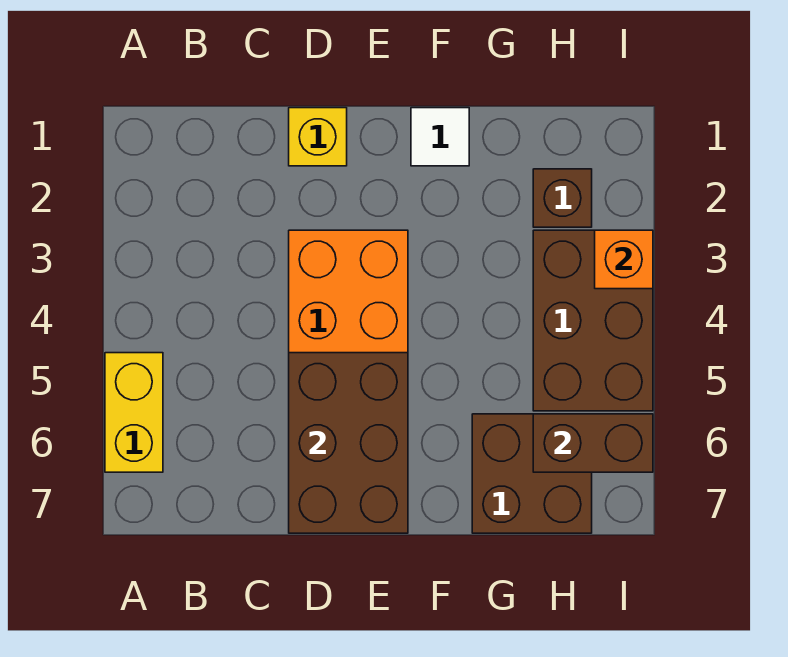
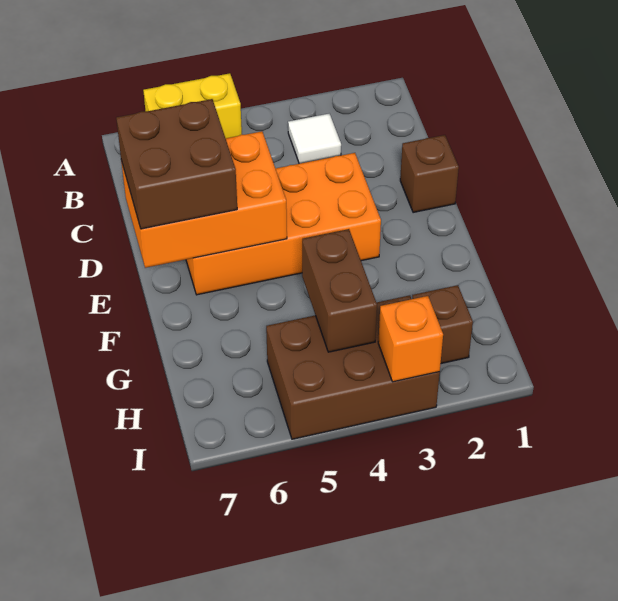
yellow 1x1 brick [289,108,347,166] -> brown 1x1 brick [400,135,459,213]
brown 2x3 brick [289,353,408,533] -> orange 2x3 brick [121,131,287,268]
white 1x1 tile [411,108,469,166] -> white 1x1 tile moved to [288,114,341,164]
brown 2x2 brick [472,414,592,533] -> brown 2x2 brick moved to [116,99,237,229]
brown 1x2 brick [533,414,653,472] -> brown 1x2 brick moved to [302,229,377,352]

